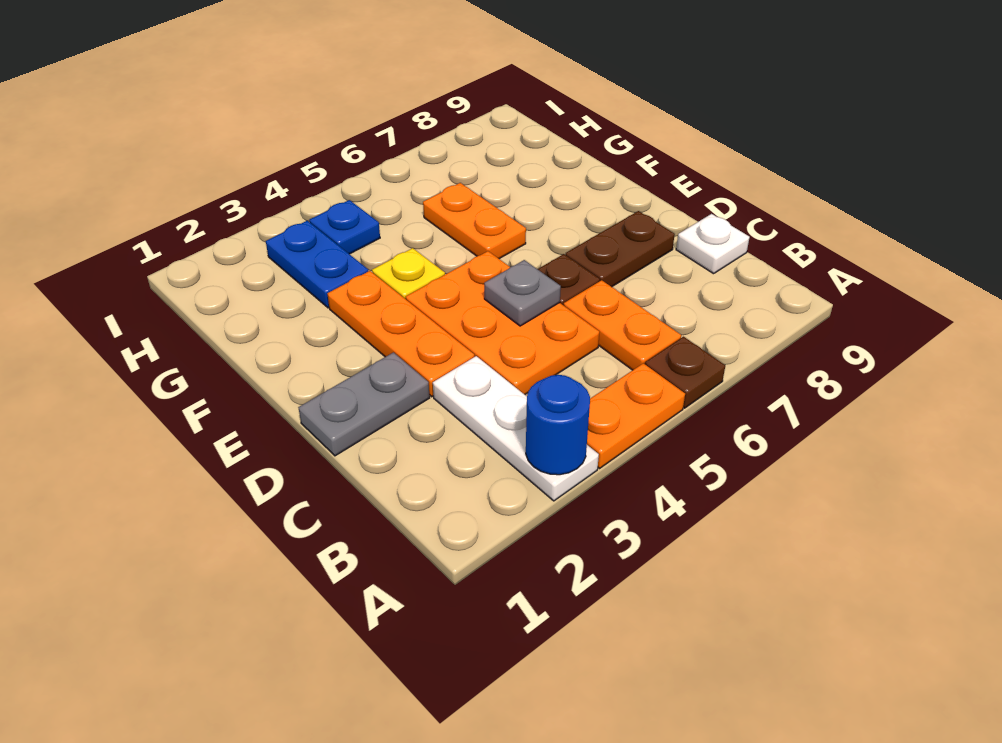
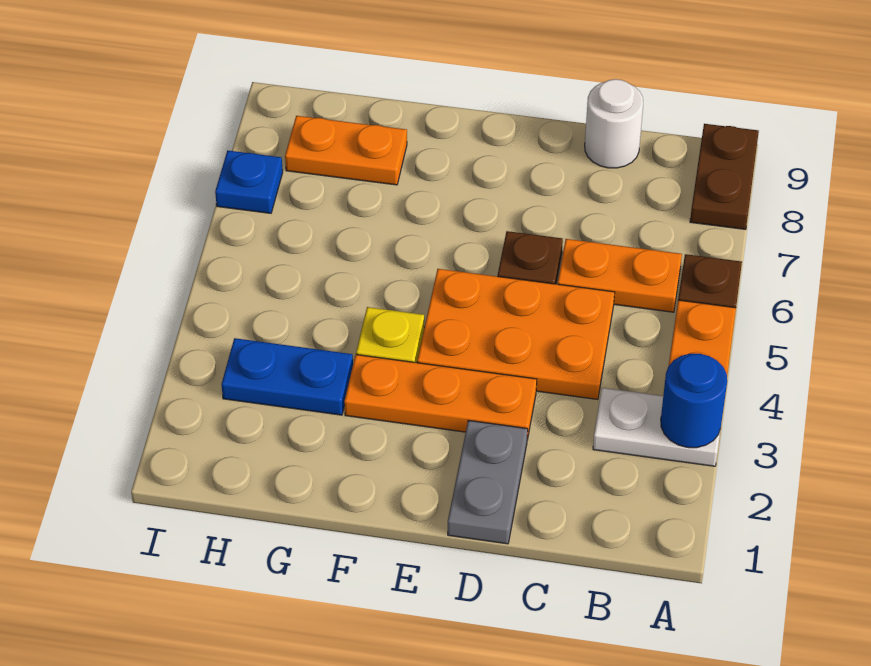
white 1x3 plate [433,356,599,501] -> white 1x2 plate [593,388,721,466]
white 1x1 plate [676,214,750,274] -> white 1x1 round brick [585,79,643,168]
grey 1x1 plate [484,260,561,326] -> none
brown 1x2 plate [566,211,675,287] -> brown 1x2 plate moved to [690,124,759,229]
orange 1x2 plate [423,183,526,259] -> orange 1x2 plate moved to [285,116,407,185]
blue 1x1 plate [309,200,380,254] -> blue 1x1 plate moved to [215,151,283,213]

